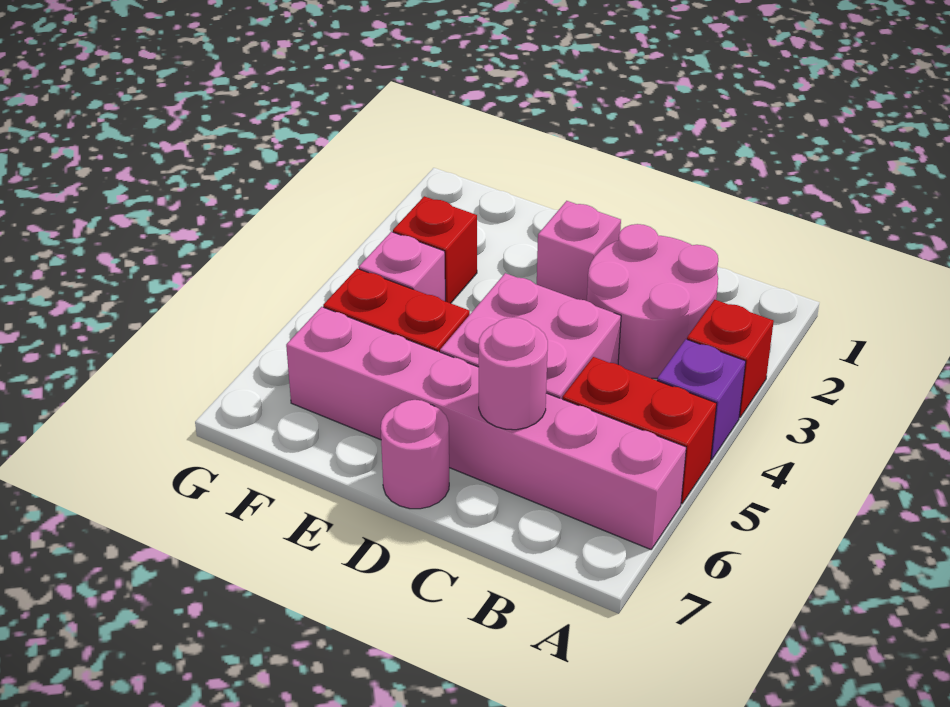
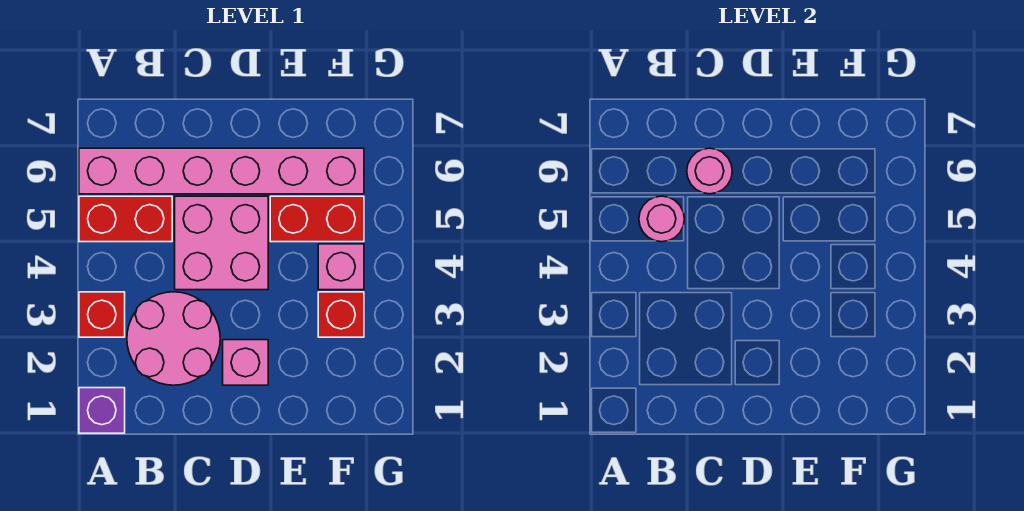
purple 1x1 brick [657,339,746,460] -> purple 1x1 brick moved to [79,388,125,433]
pink 1x1 round brick [381,400,449,509] -> pink 1x1 round brick moved to [639,196,684,242]

